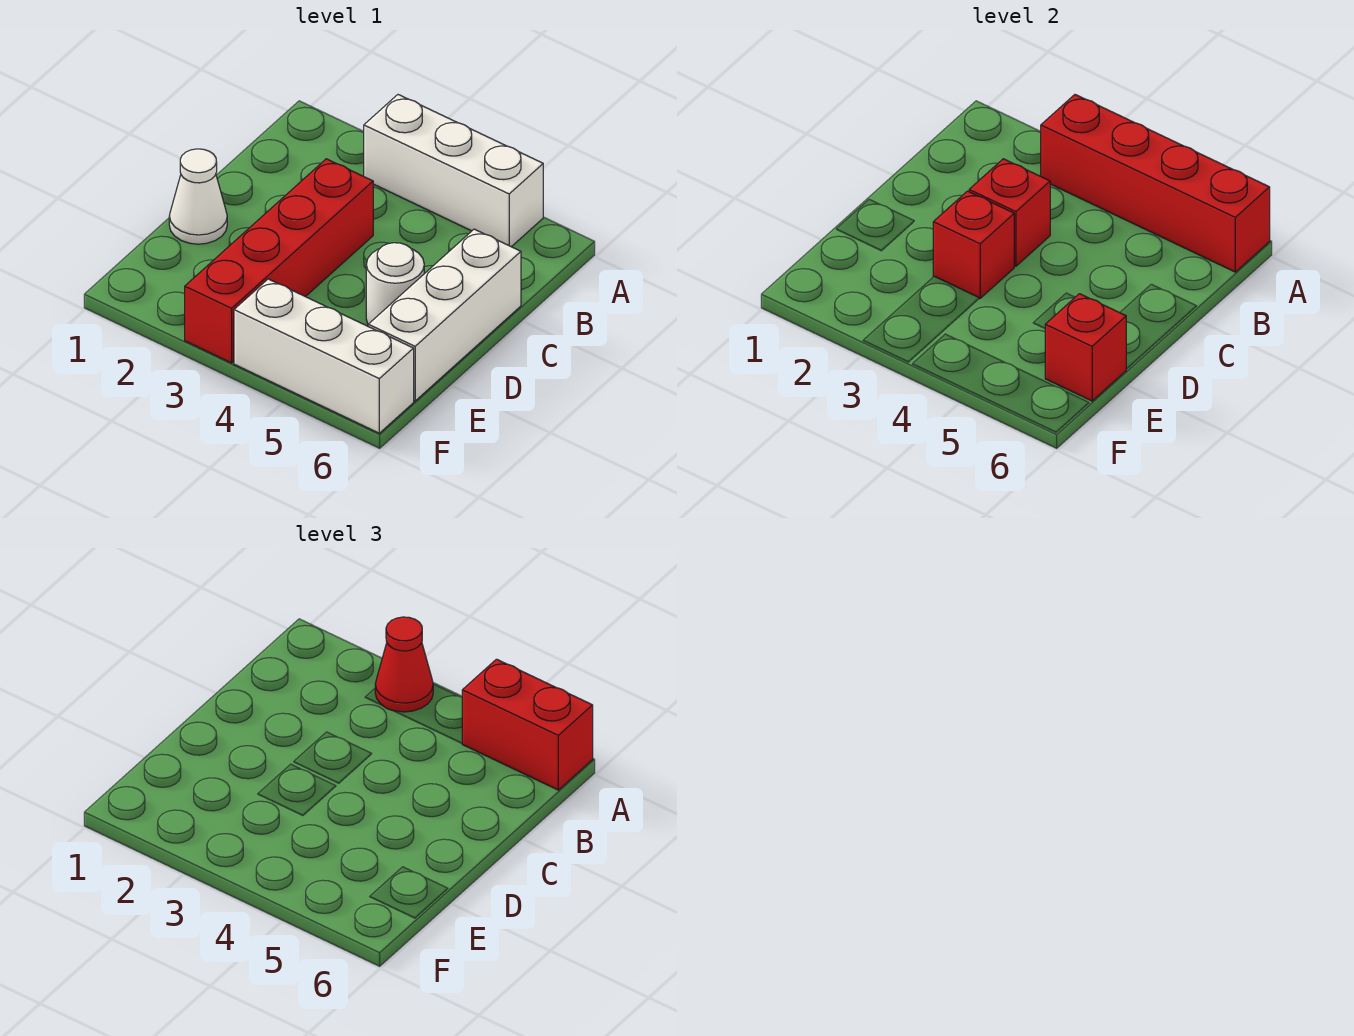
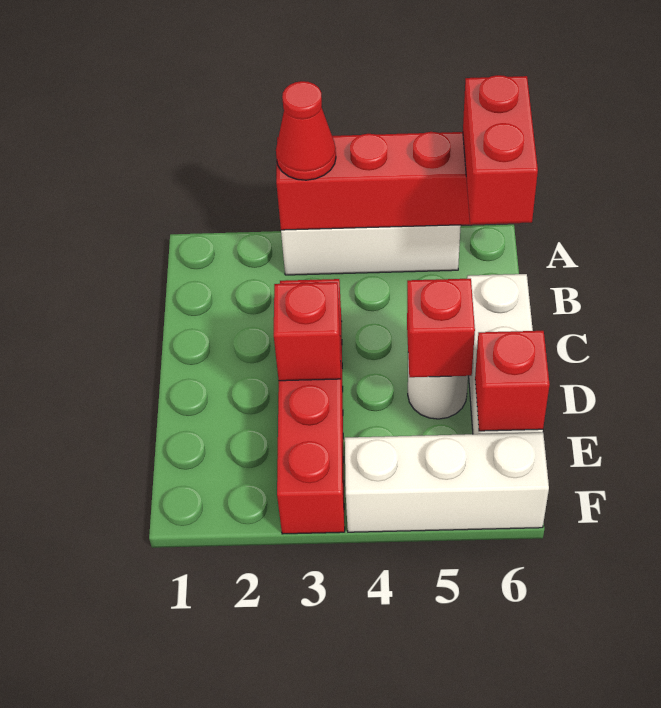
red 1x2 brick [462,659,593,790] -> red 1x2 brick turned to [463,75,538,224]
red 1x1 brick [969,159,1050,266] -> red 1x1 brick moved to [407,279,475,377]
white 1x1 cone [169,149,227,244] -> none

